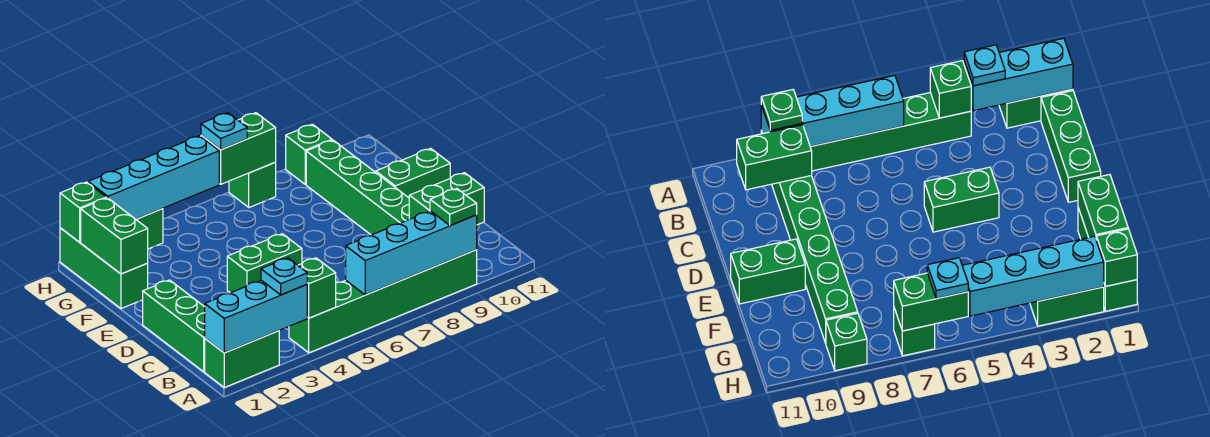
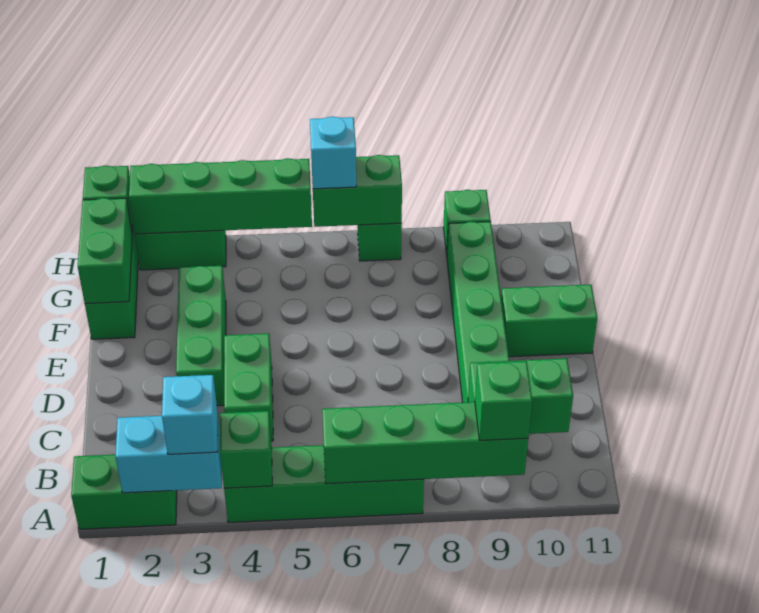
cyan 1x3 brick [205,280,308,353] -> cyan 1x2 brick [115,416,222,493]
cyan 1x1 plate [261,258,307,295] -> cyan 1x1 brick [162,375,218,454]
green 1x6 brick [289,250,477,353] -> green 1x4 brick [224,445,424,523]
cyan 1x4 brick [346,211,477,295] -> green 1x4 brick [322,402,528,484]
green 1x1 plate [430,189,477,225] -> green 1x1 brick [475,361,532,440]
green 1x3 brick [143,280,205,372] -> green 1x3 brick moved to [176,266,226,406]
green 1x2 brick [227,234,302,293] -> green 1x2 brick turned to [224,333,273,441]
cyan 1x4 brick [88,136,219,219] -> green 1x4 brick [129,158,312,234]
cyan 1x1 plate [201,113,247,150] -> cyan 1x1 brick [310,117,356,189]

